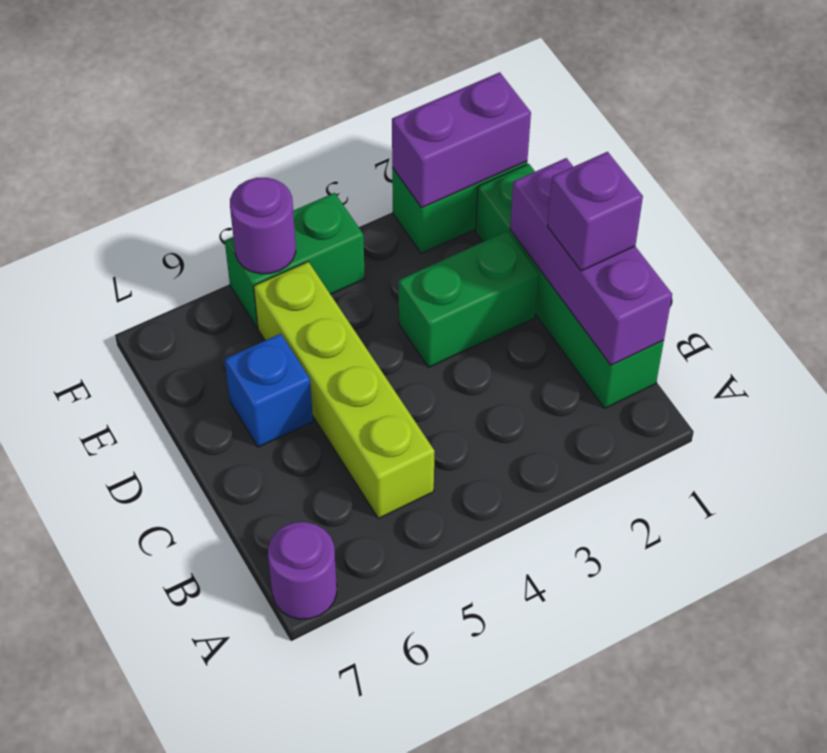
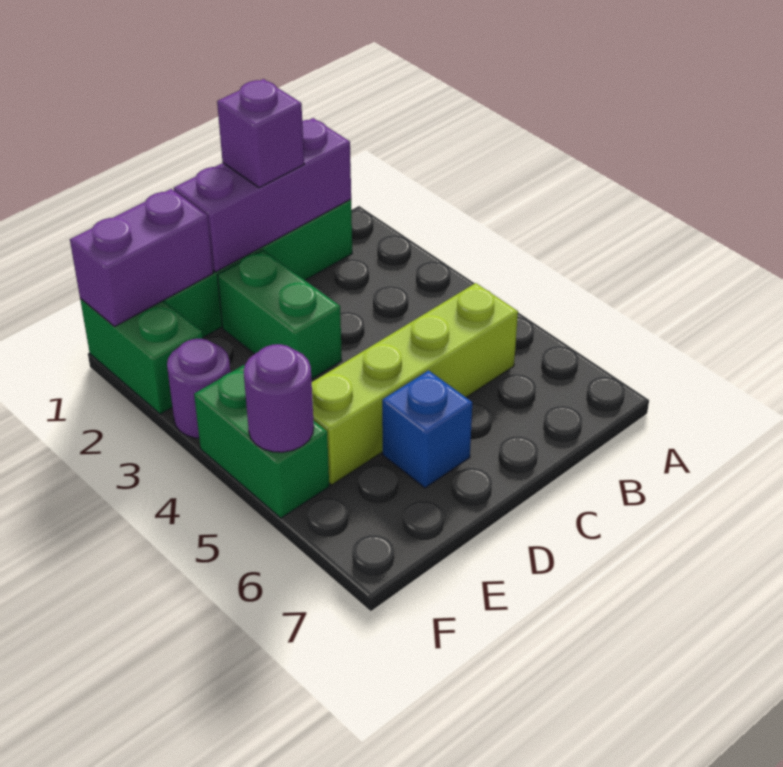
purple 1x1 round brick [268,522,337,619] -> purple 1x1 round brick moved to [167,339,230,438]
purple 1x2 brick [392,72,531,208] -> purple 1x2 brick turned to [70,189,213,326]

